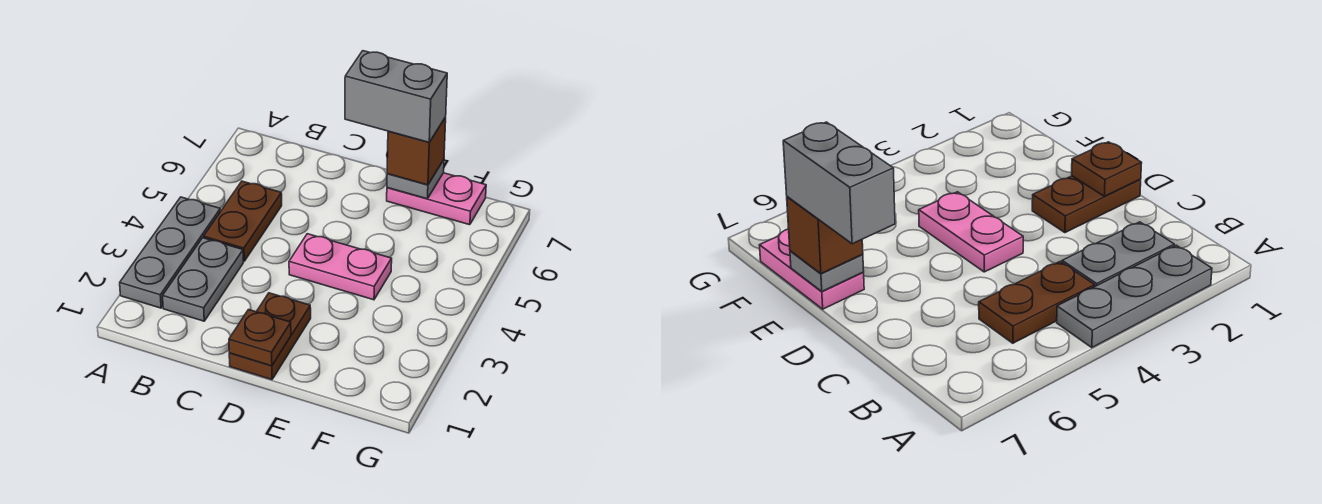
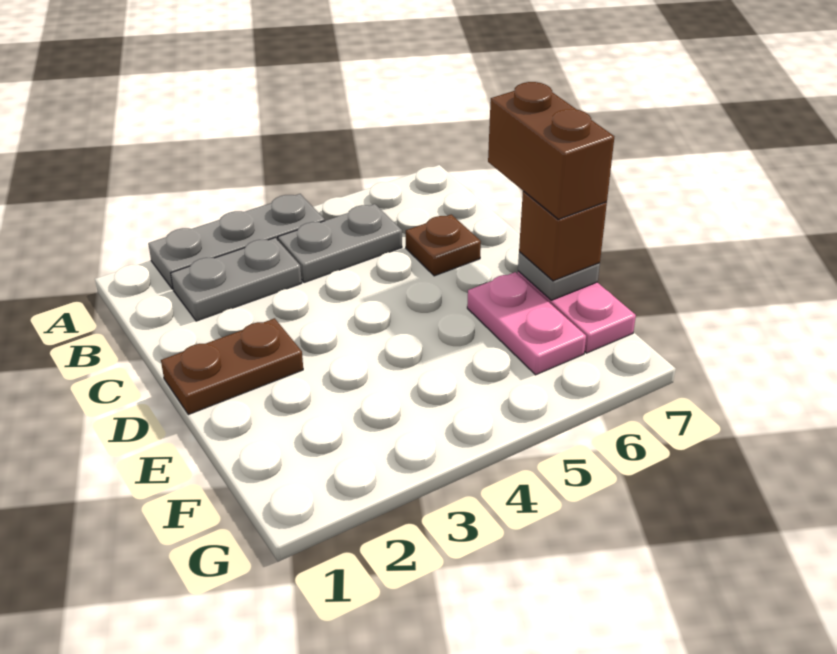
brown 1x2 plate [204,181,282,261] -> grey 1x2 plate [278,204,402,283]
brown 1x1 plate [229,310,291,366] -> brown 1x1 plate moved to [406,215,481,276]
pink 1x2 plate [289,234,392,300] -> pink 1x2 plate moved to [467,272,586,375]
grey 1x2 brick [345,51,447,142] -> brown 1x2 brick [488,82,614,219]

